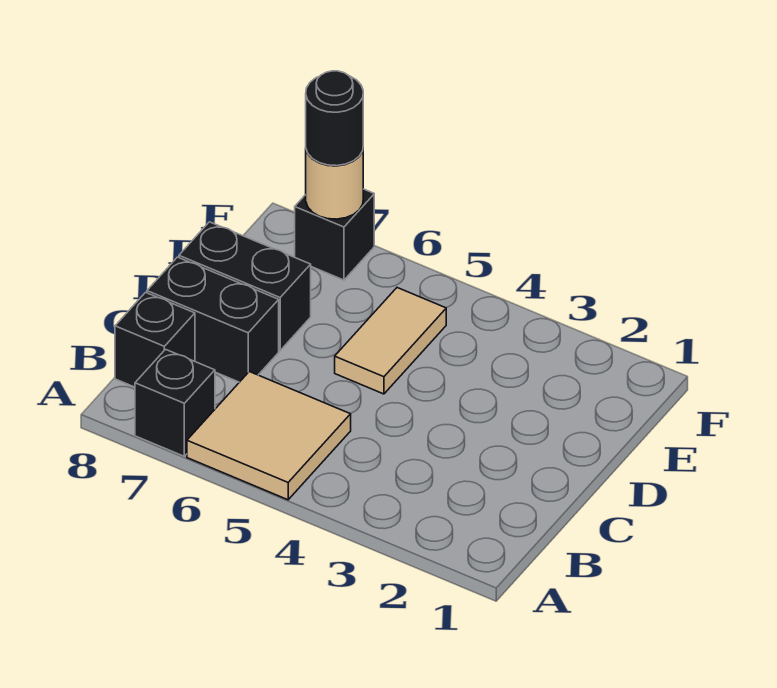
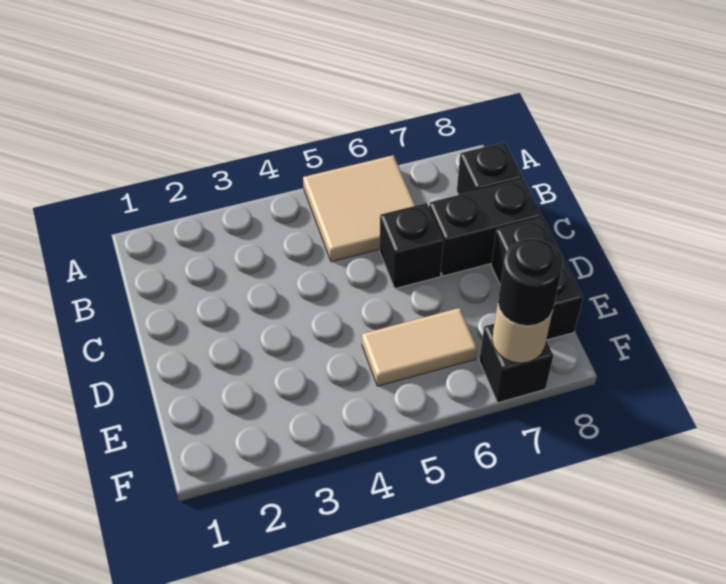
black 1x1 brick [135,349,215,456] -> black 1x1 brick moved to [380,203,444,289]
tan 1x2 tile [335,288,446,394] -> tan 1x2 tile turned to [362,308,477,386]
black 1x2 brick [179,222,311,351] -> black 1x2 brick turned to [491,217,583,340]

